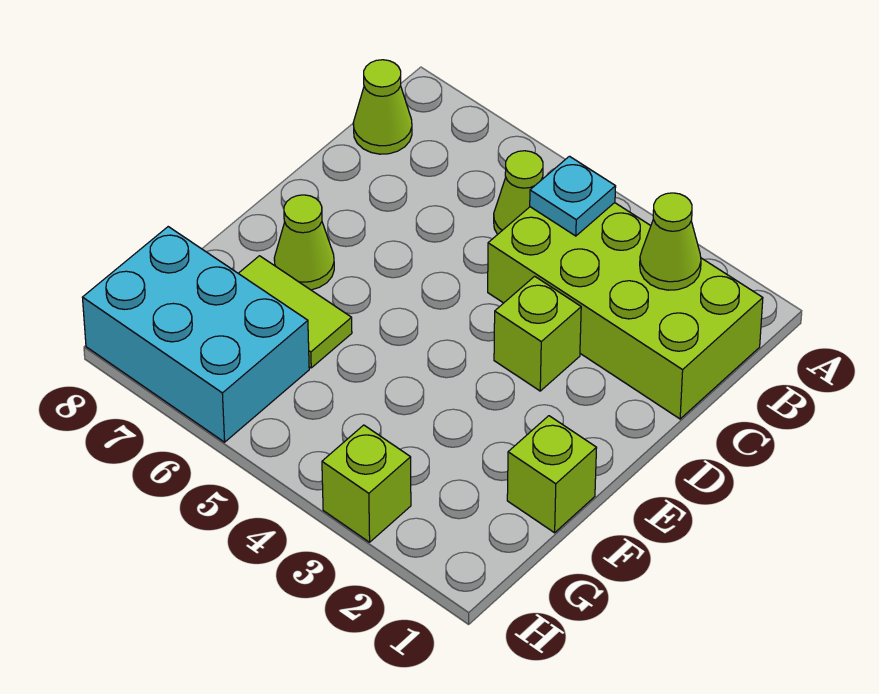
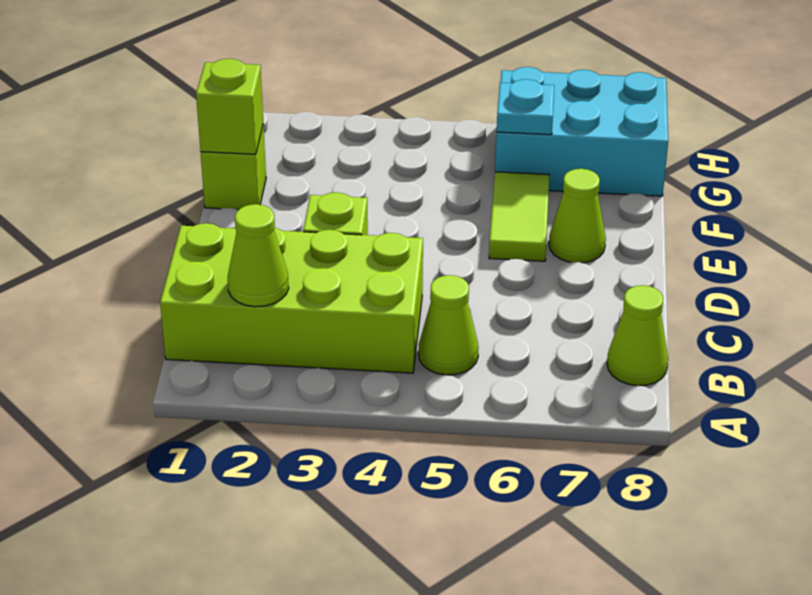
cyan 1x1 plate [530,156,616,236] -> cyan 1x1 plate moved to [497,79,554,135]
lime 1x2 tile [238,256,352,368] -> lime 1x2 tile turned to [489,172,549,261]
lime 1x1 brick [322,425,411,542] -> lime 1x1 brick moved to [196,59,263,154]

